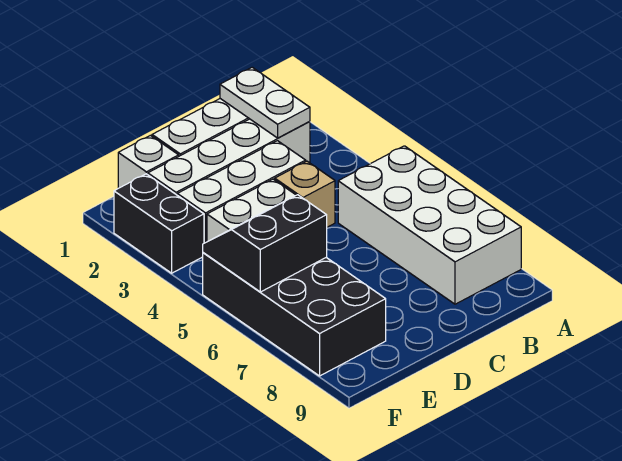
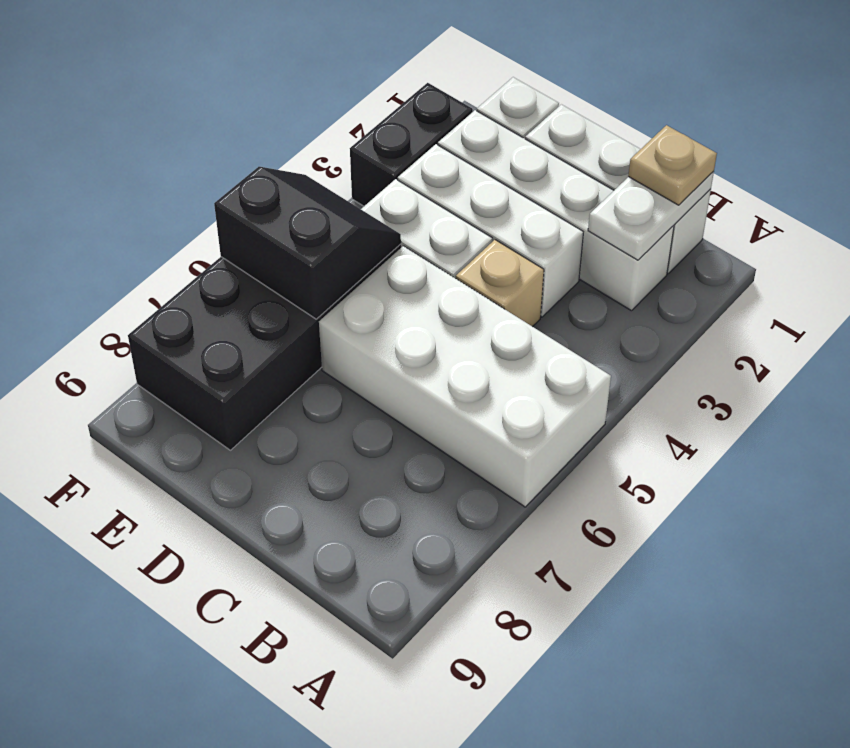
white 2x4 brick [338,146,521,304] -> white 2x4 brick turned to [319,246,611,507]
none -> tan 1x1 plate [628,125,717,205]

